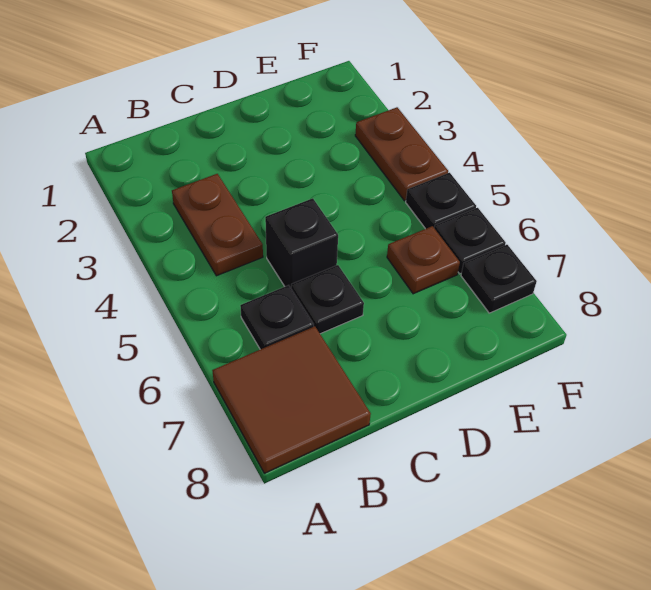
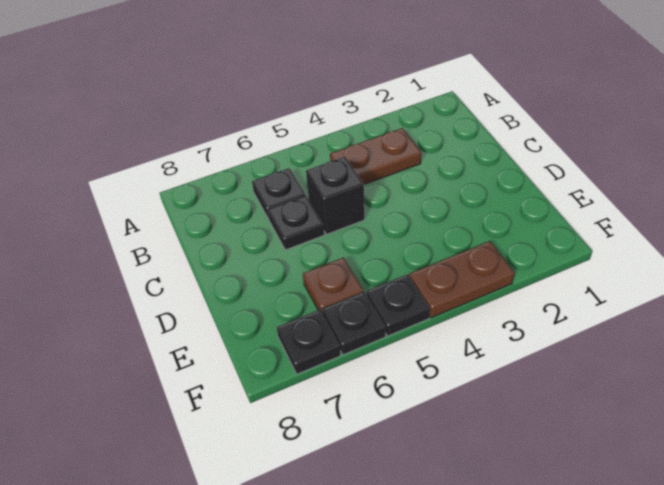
brown 2x2 tile [212,326,371,473] -> none

